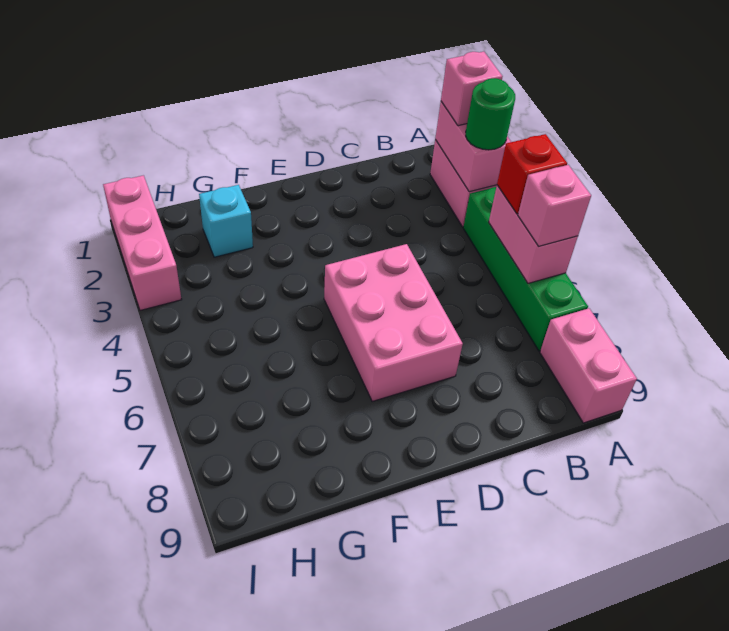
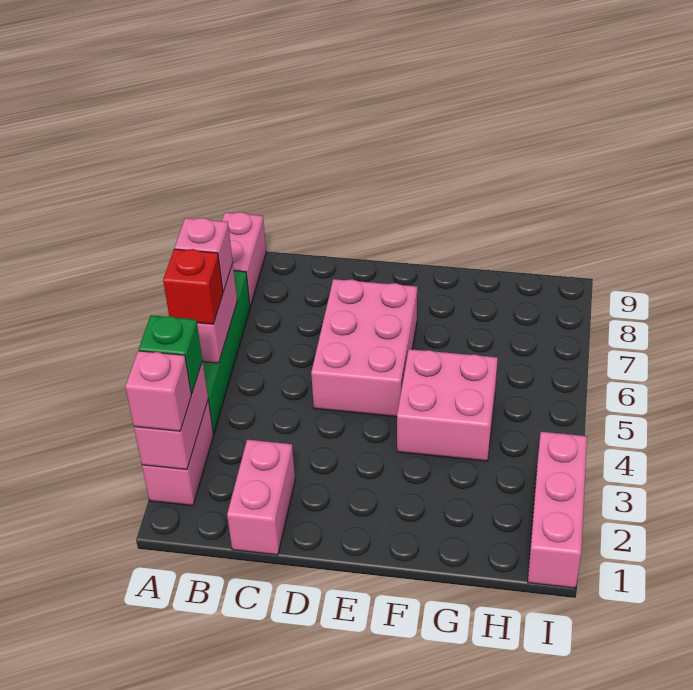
green 1x1 round brick [466,78,515,150] -> green 1x1 brick [139,315,202,394]
none -> pink 1x2 brick [227,440,295,555]
none -> pink 2x2 brick [397,349,498,461]
cyan 1x1 brick [199,185,253,257] -> none

